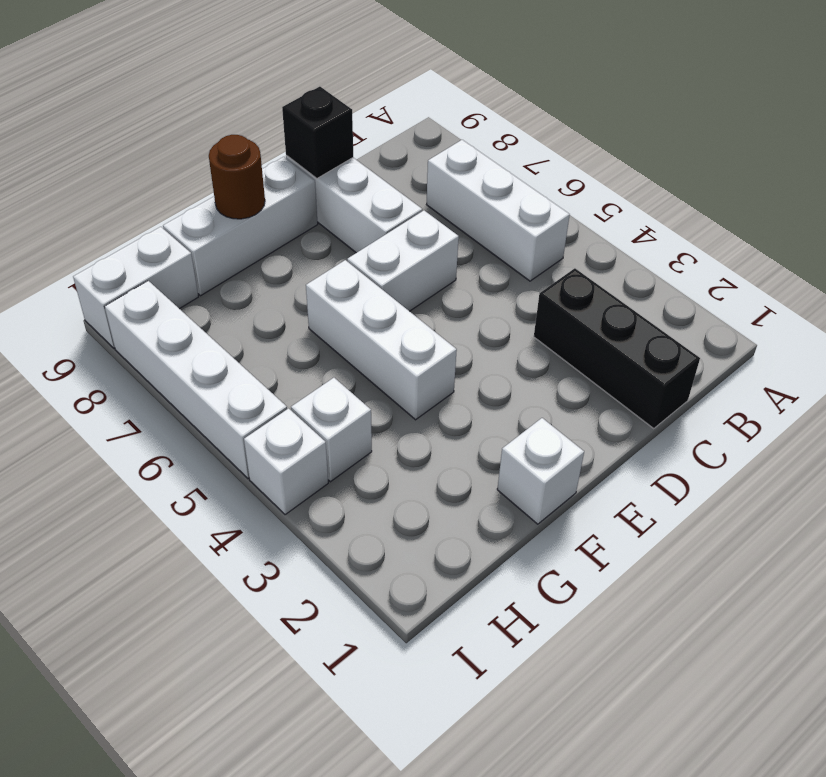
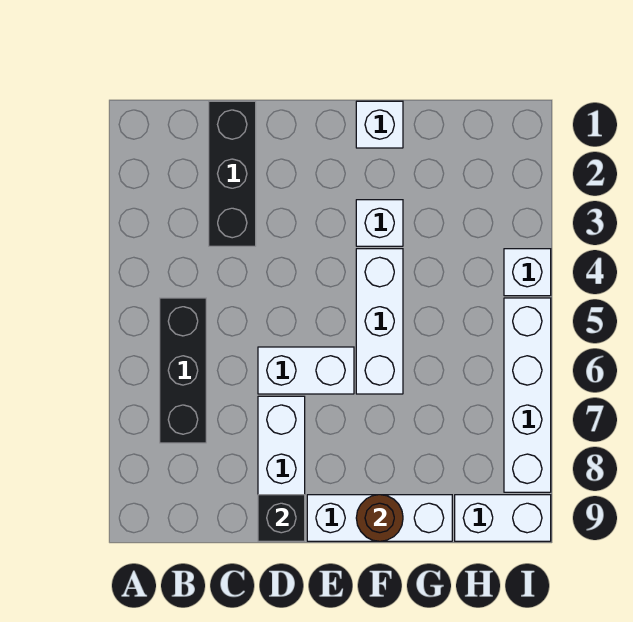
white 1x3 brick [427,140,570,281] -> black 1x3 brick [160,298,206,443]
white 1x1 brick [291,378,372,482] -> white 1x1 brick moved to [356,200,403,246]

